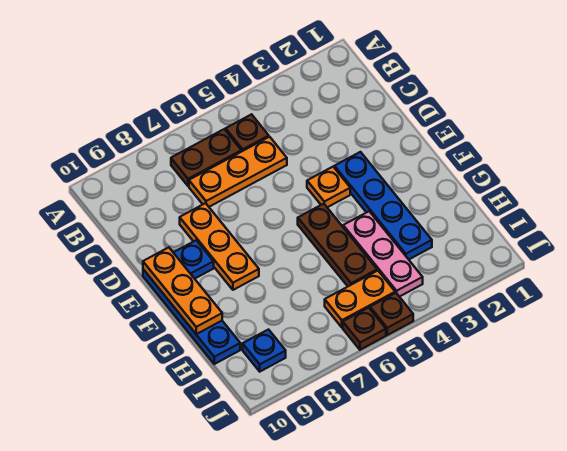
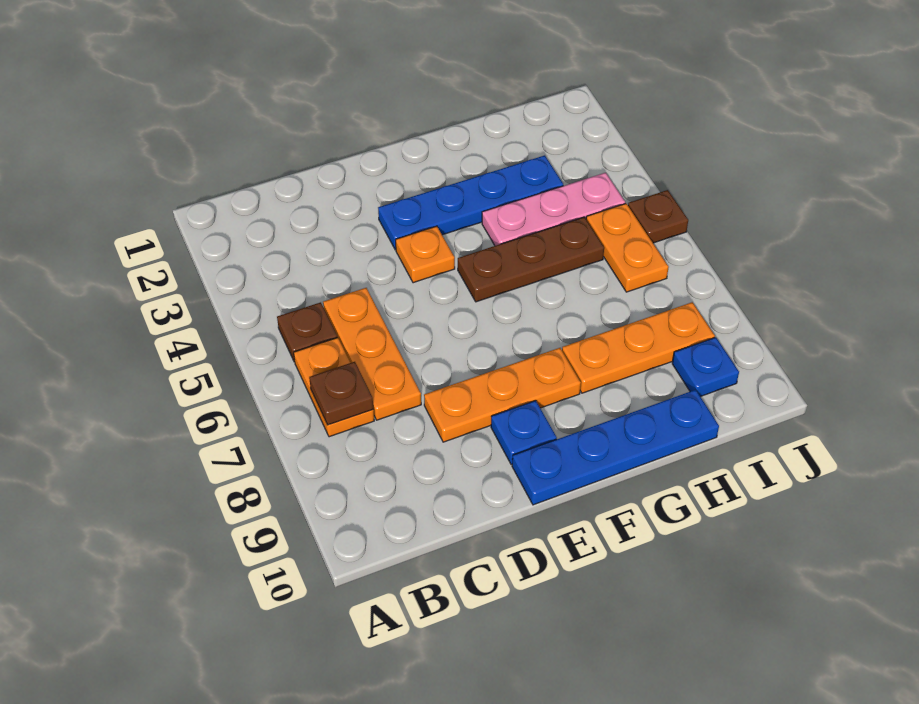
brown 1x2 plate [171,129,241,186] -> orange 1x2 plate [294,338,374,437]
orange 1x3 plate [143,247,222,334] -> orange 1x3 plate moved to [562,302,715,393]
brown 1x1 plate [343,308,386,350] -> brown 1x1 plate moved to [309,362,373,425]

